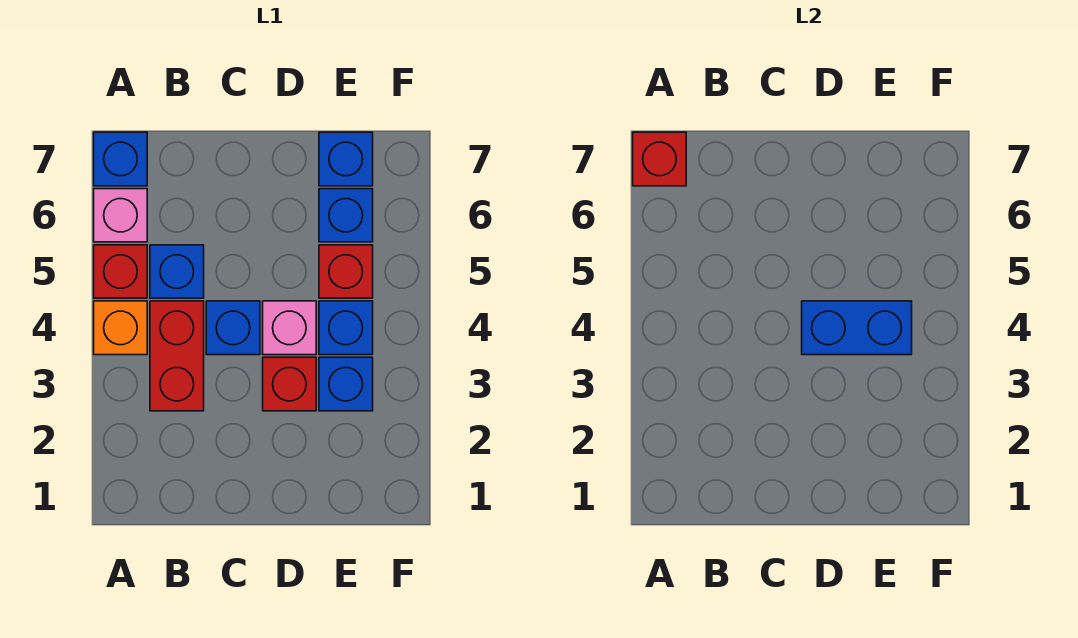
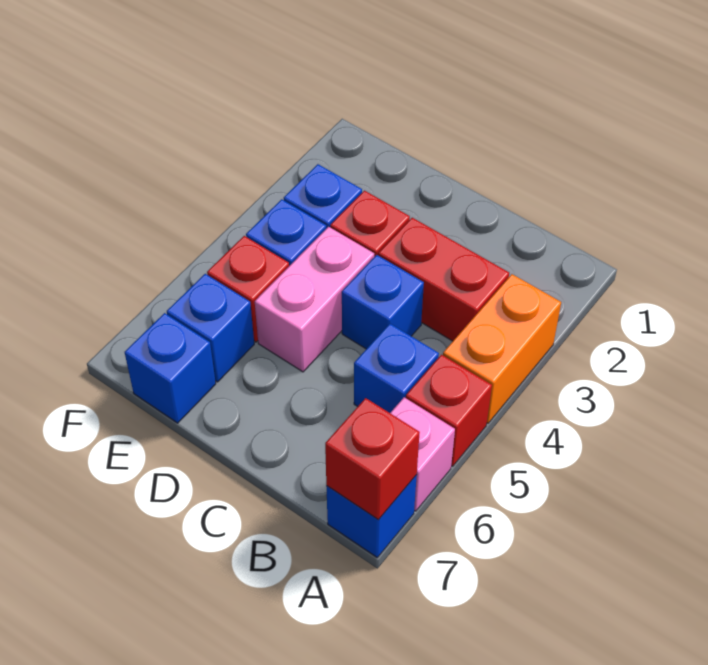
orange 1x1 brick [94,301,147,355] -> orange 1x2 brick [443,274,561,423]
red 1x2 brick [150,301,204,411] -> red 1x2 brick turned to [378,218,509,341]
pink 1x1 brick [263,301,316,355] -> pink 1x2 brick [255,227,374,372]
blue 1x2 brick [802,301,912,355] -> none

